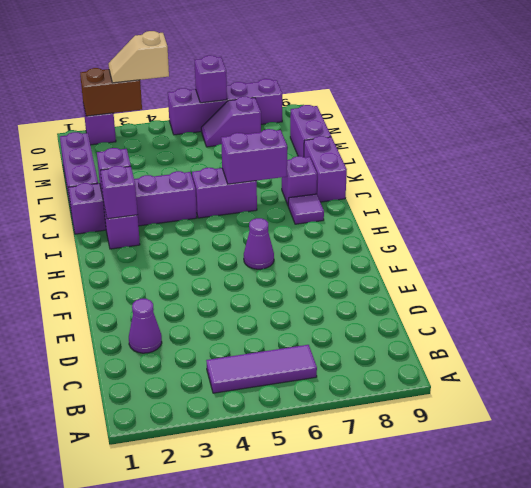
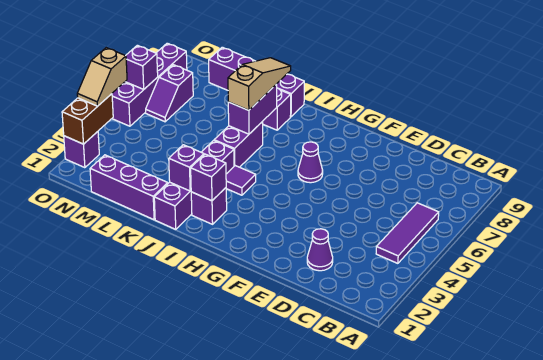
purple 1x1 tile [288,194,324,224] -> purple 1x1 tile moved to [226,166,256,195]
none -> tan 1x3 slope [228,58,291,110]

